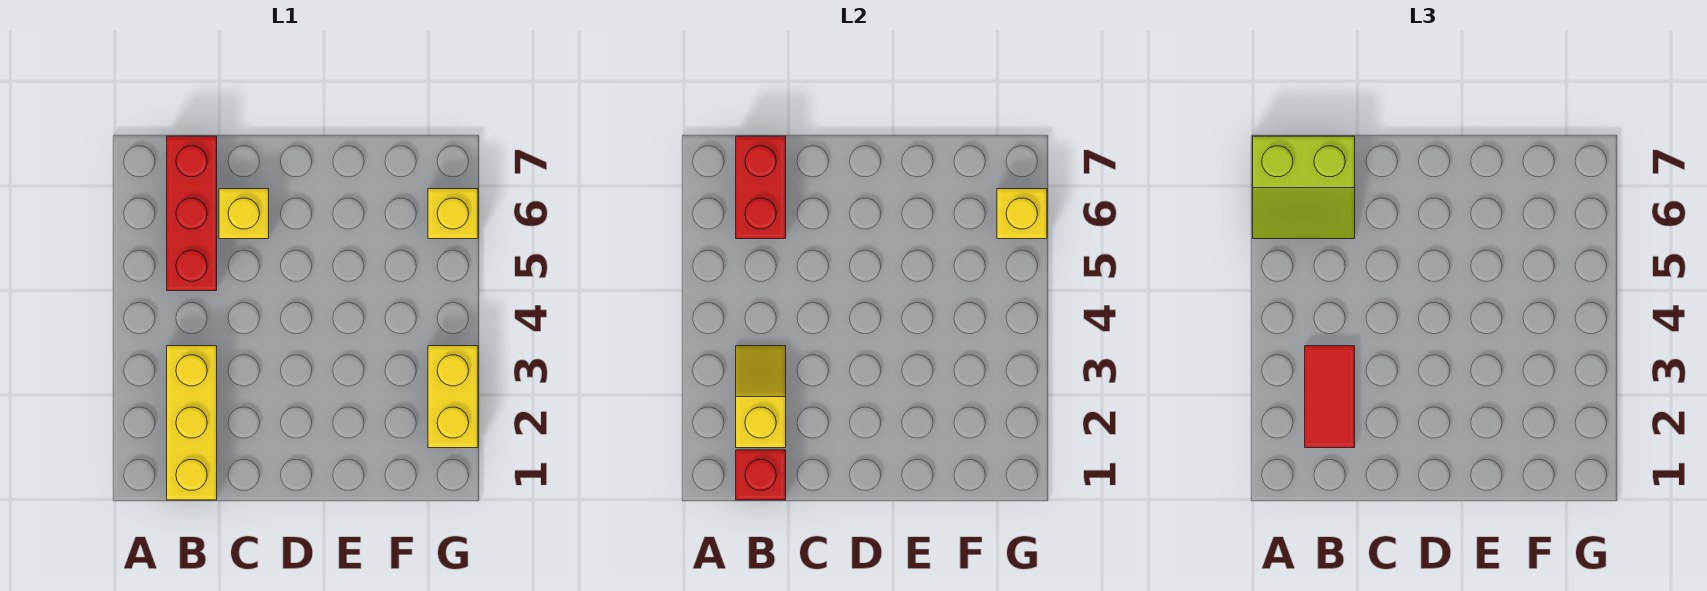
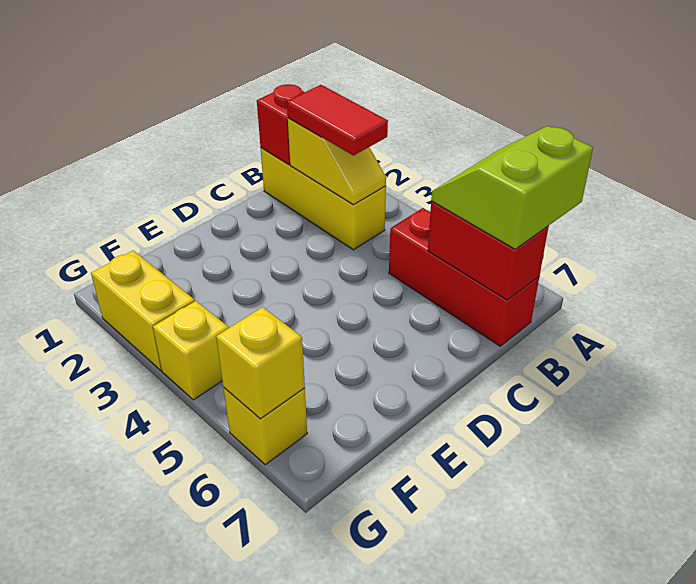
yellow 1x1 brick [219,189,269,239] -> yellow 1x1 brick moved to [153,301,229,400]

